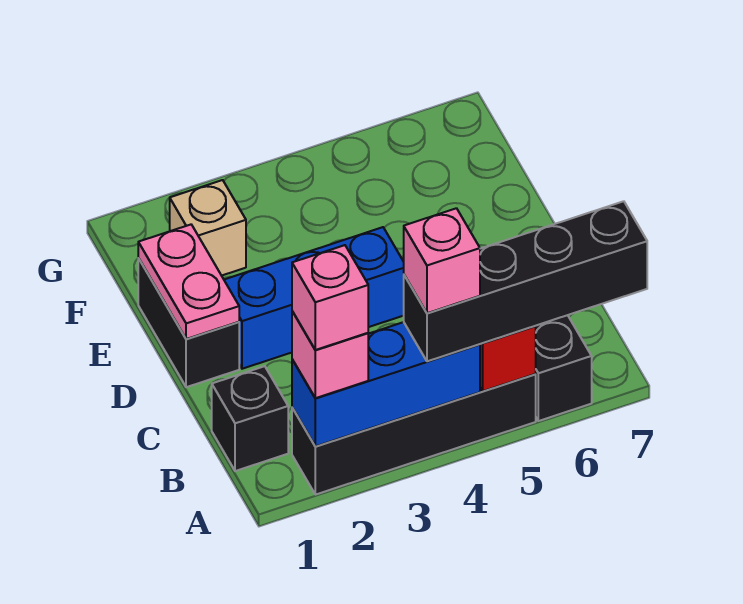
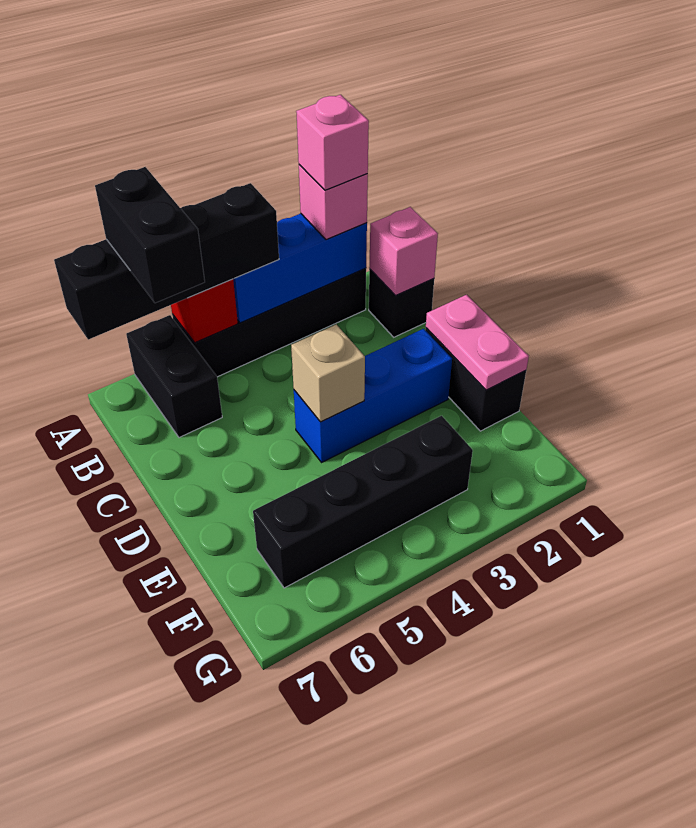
pink 1x1 brick [404,208,480,313] -> pink 1x1 brick moved to [369,207,438,296]
none -> black 1x2 brick [95,167,205,303]
tan 1x1 brick [170,180,246,276] -> tan 1x1 brick moved to [291,324,365,422]
none -> black 1x4 brick [253,416,473,588]

